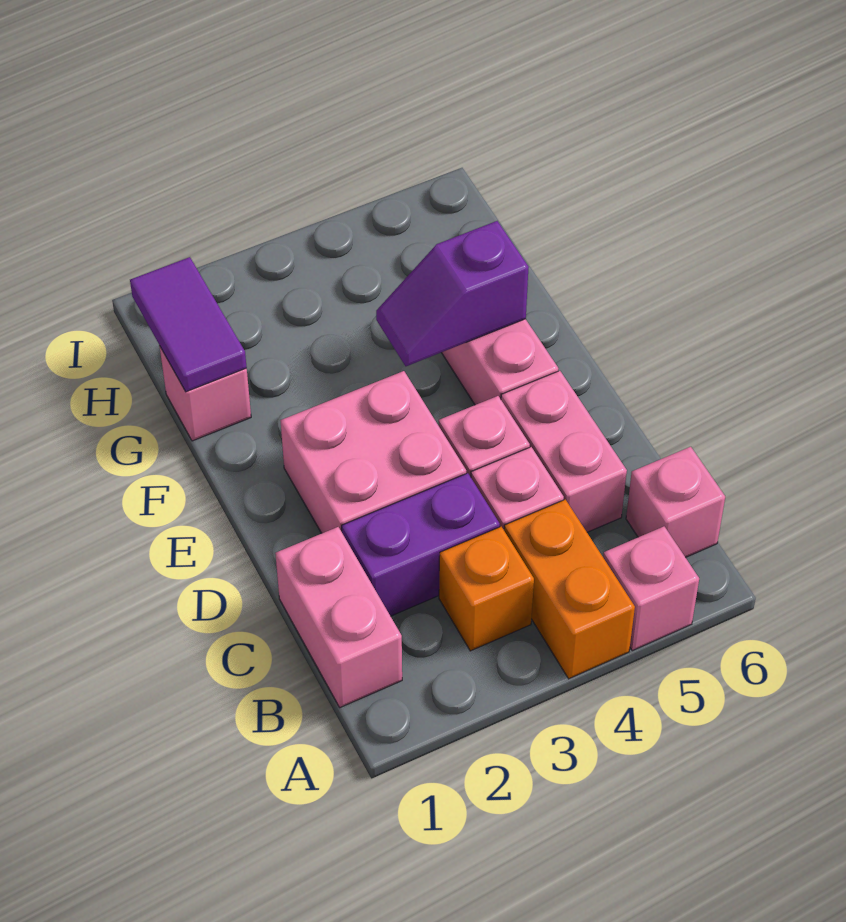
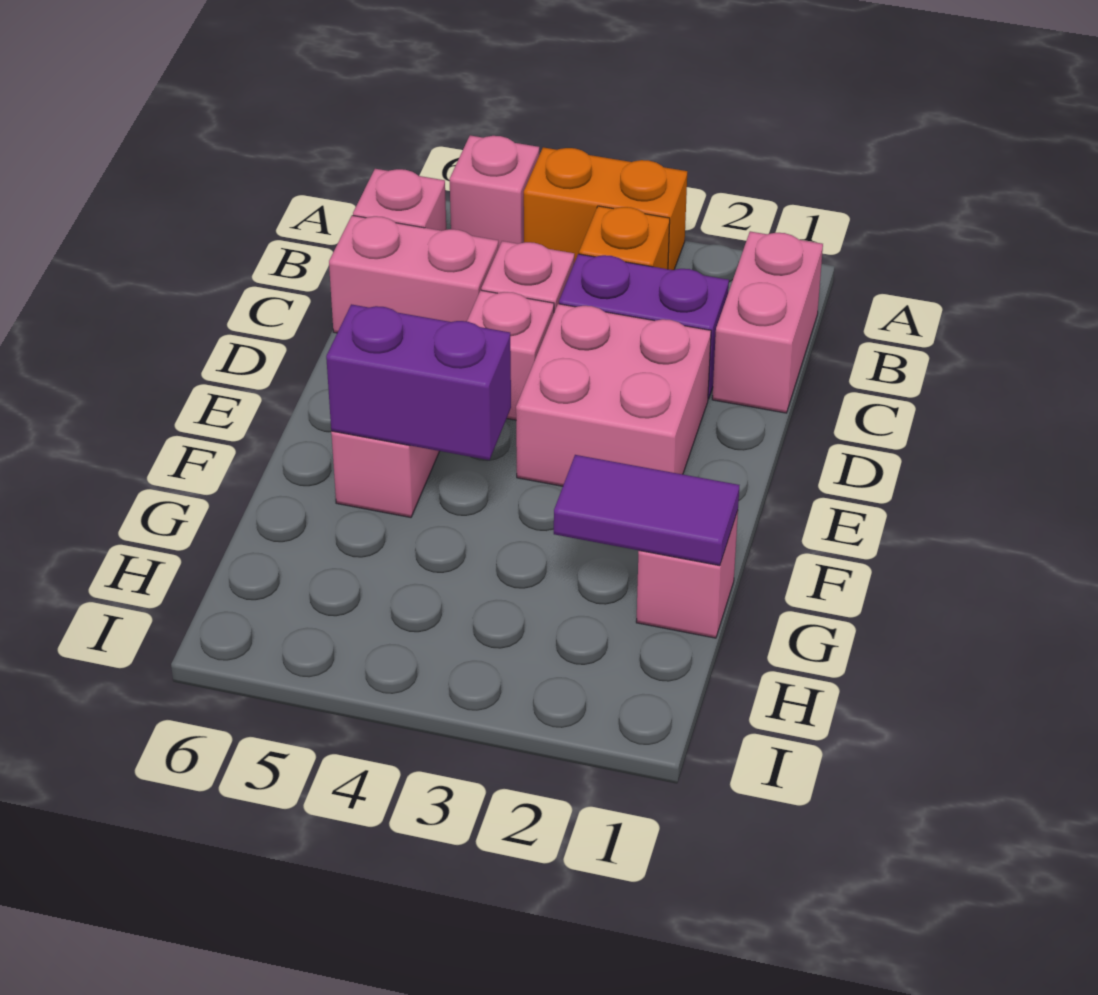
orange 1x2 brick [504,500,635,679] -> orange 1x2 brick turned to [524,147,687,270]
pink 1x2 brick [501,371,627,532] -> pink 1x2 brick turned to [329,215,498,333]
purple 1x2 slope [376,221,529,366] -> purple 1x2 brick [326,304,511,460]
purple 1x2 tile [130,257,247,392] -> purple 1x2 tile turned to [554,455,739,566]

